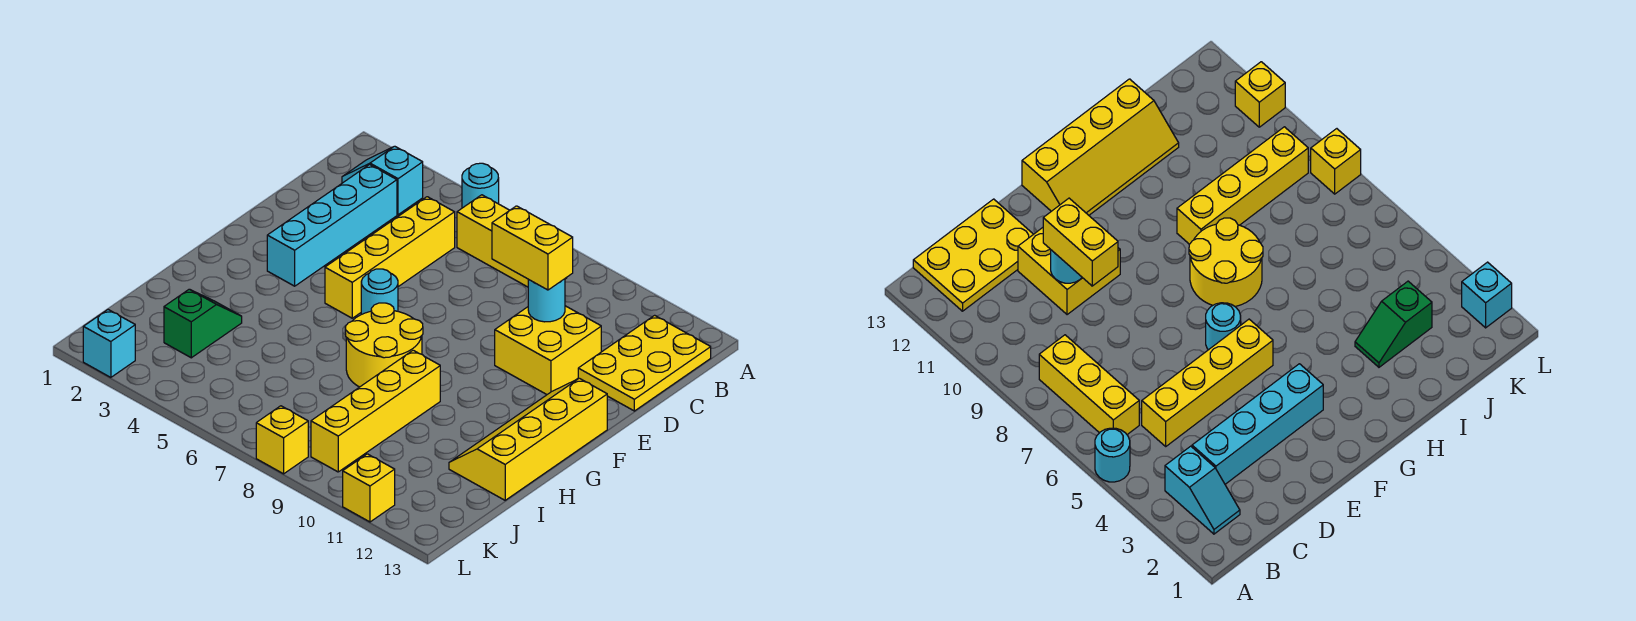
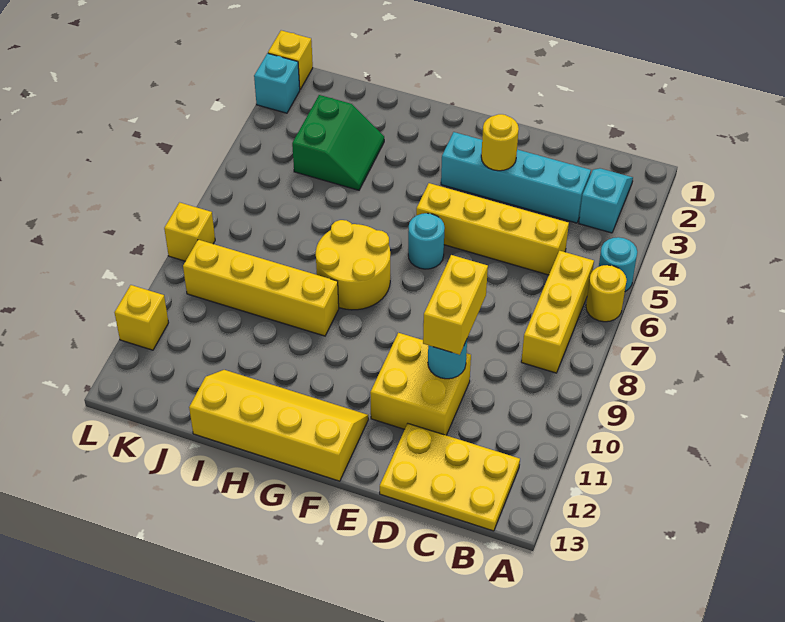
none -> yellow 1x1 round brick [586,265,627,322]
none -> yellow 1x1 round brick [481,114,519,171]
green 1x2 slope [164,289,242,358] -> green 2x2 slope [292,95,384,190]
none -> yellow 1x1 brick [268,30,313,89]

